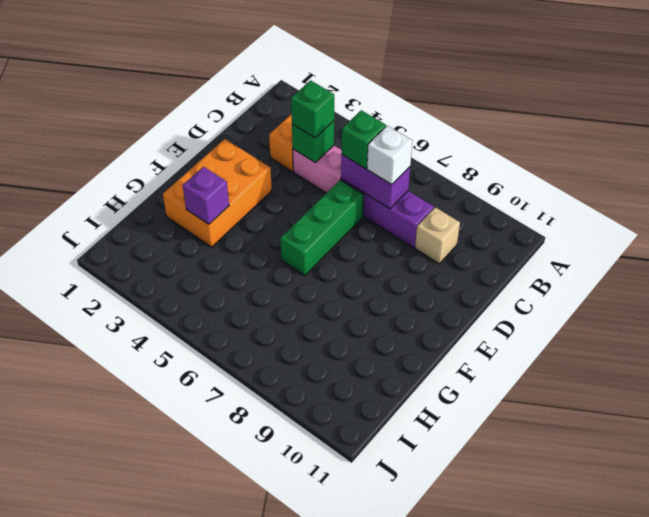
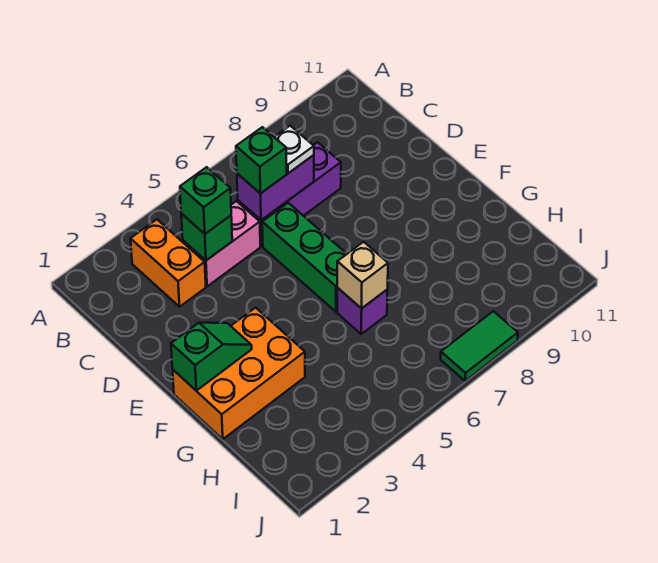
white 1x1 brick [367,126,413,184] -> white 1x1 plate [275,126,314,173]
tan 1x1 brick [415,207,460,264] -> tan 1x1 brick moved to [337,242,388,309]
orange 2x3 brick [163,139,272,247] -> orange 2x3 brick turned to [173,308,305,439]
none -> green 1x2 slope [171,323,252,391]
purple 1x1 brick [183,167,229,224] -> purple 1x1 brick moved to [337,288,388,334]
none -> green 1x2 tile [441,311,518,381]

